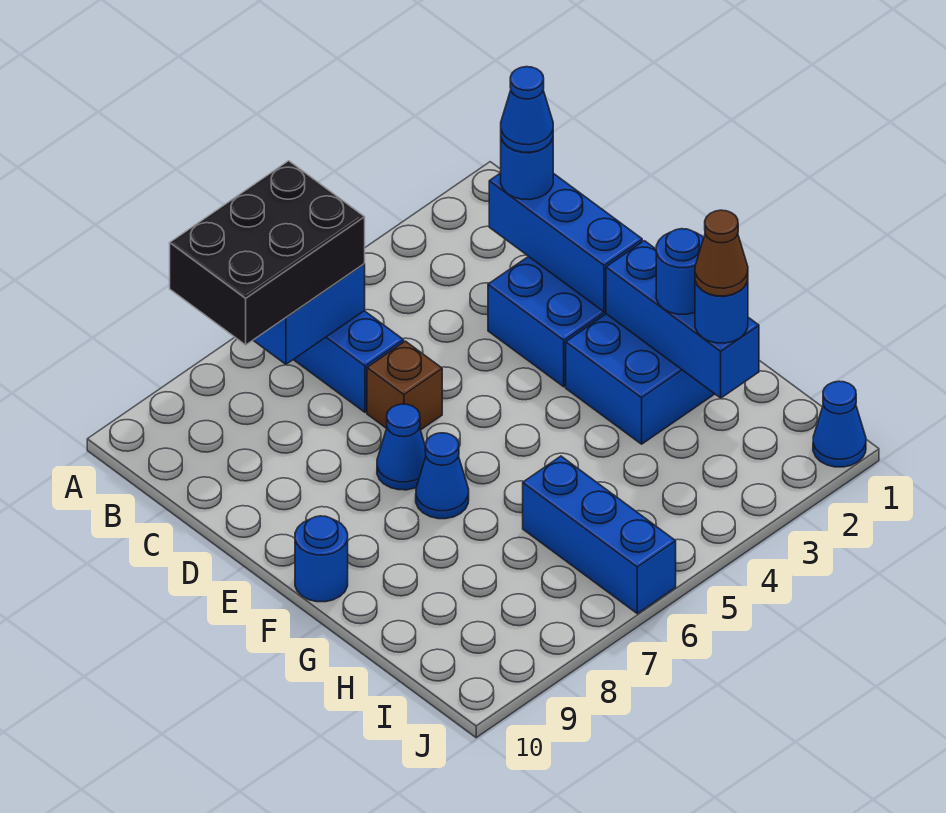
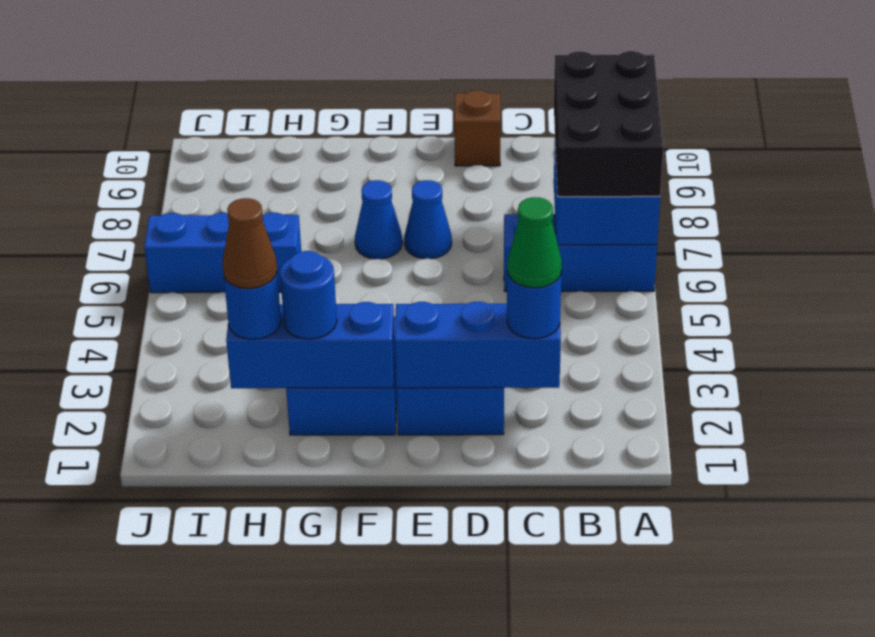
blue 1x1 cone [501,67,553,152] -> green 1x1 cone [507,197,562,288]
brown 1x1 brick [367,341,442,430] -> brown 1x1 brick moved to [454,90,500,166]
blue 1x1 round brick [295,516,348,602] -> none
blue 1x1 cone [813,381,866,467] -> none

